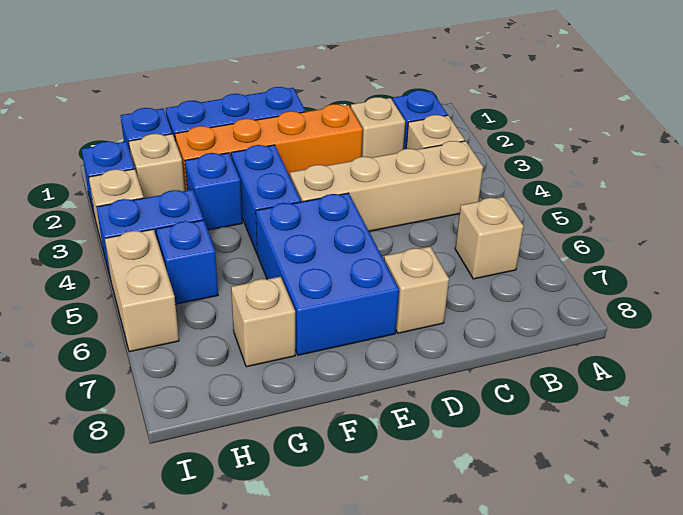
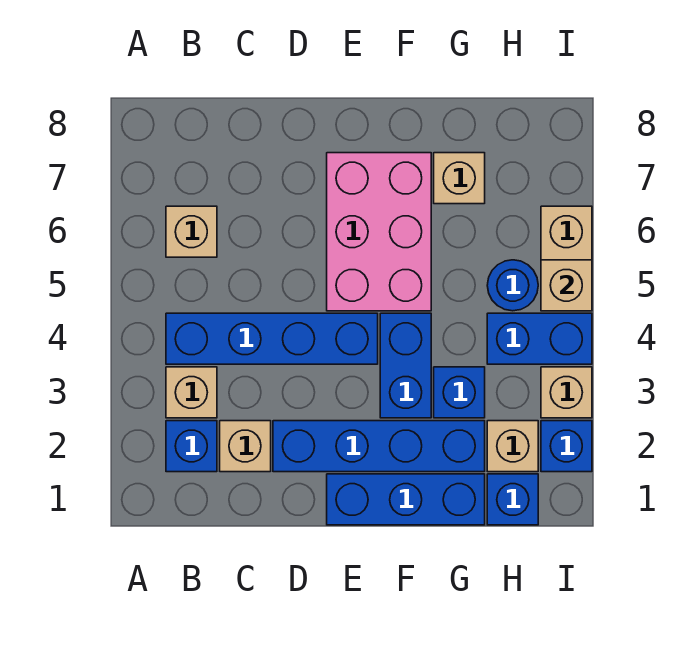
tan 1x4 brick [290,141,483,231] -> blue 1x4 brick [166,313,378,364]
orange 1x4 brick [175,104,363,191] -> blue 1x4 brick [273,421,485,472]
tan 1x1 brick [384,246,449,333] -> tan 1x1 brick moved to [541,260,592,311]
blue 2x3 brick [256,193,399,355] -> pink 2x3 brick [327,153,431,311]
blue 1x1 brick [156,220,218,304] -> blue 1x1 round brick [487,260,538,311]

